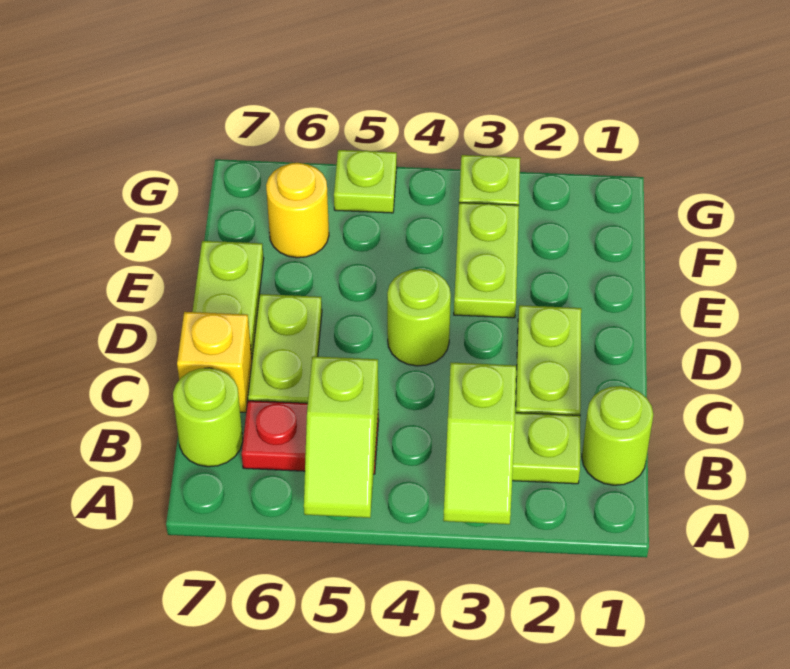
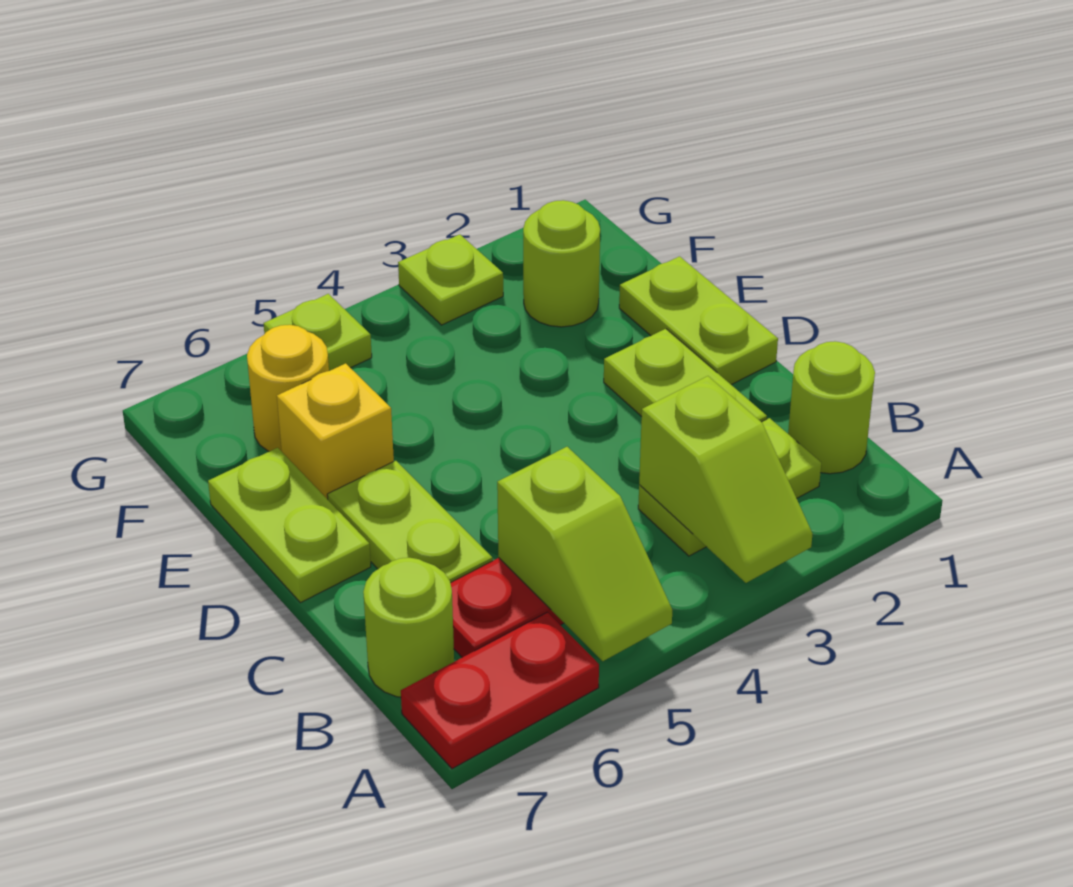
none -> red 1x2 plate [401,612,599,769]
yellow 1x1 brick [177,312,252,412] -> yellow 1x1 brick moved to [277,363,394,499]
lime 1x1 round brick [387,269,451,366] -> lime 1x1 round brick moved to [523,200,600,327]
lime 1x2 plate [454,203,519,318] -> lime 1x2 plate moved to [619,256,778,385]

